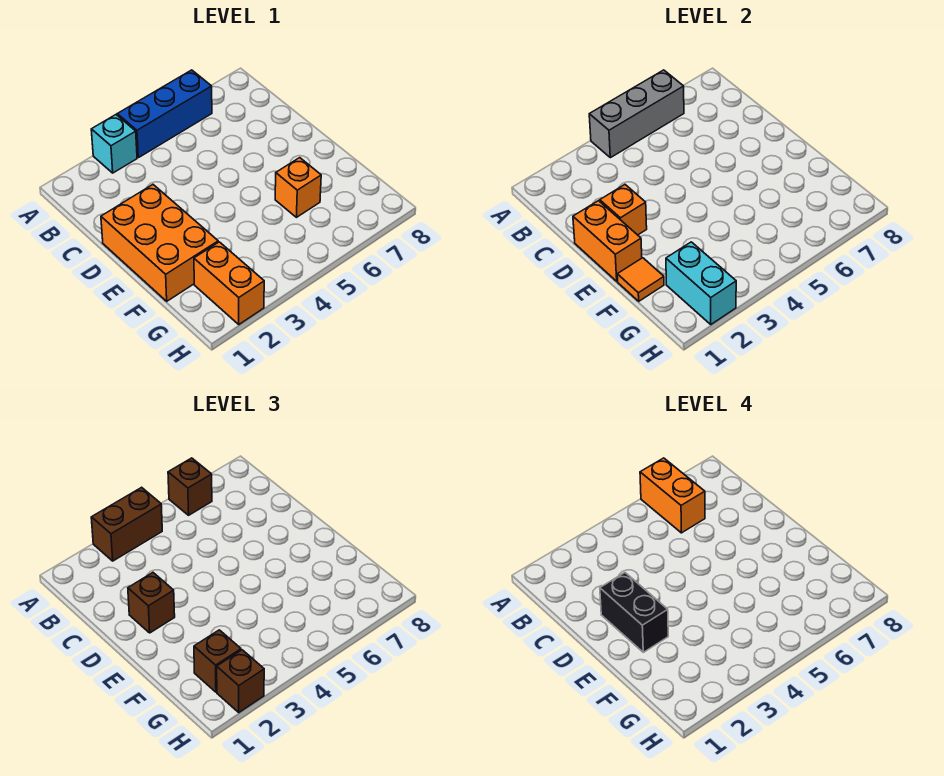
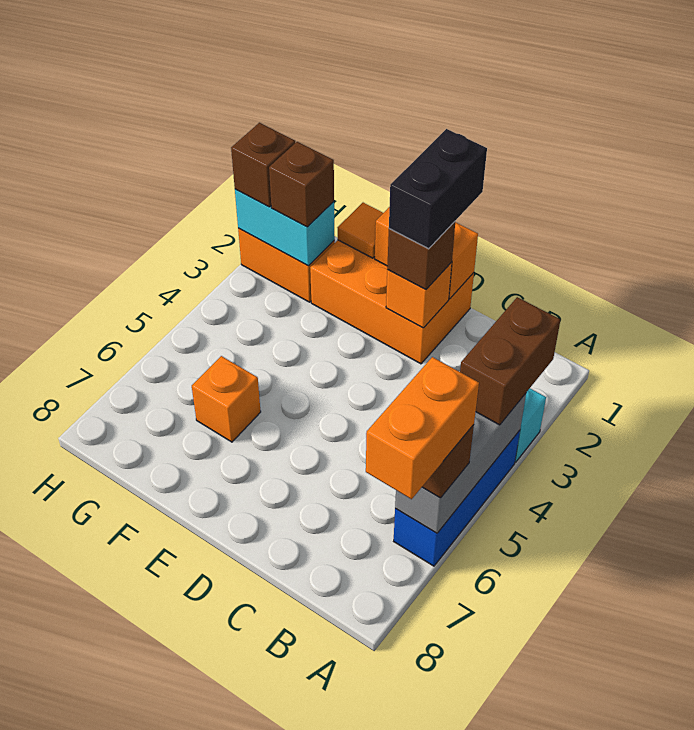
orange 1x2 brick [640,458,705,533] -> orange 1x2 brick turned to [366,357,479,499]
black 1x2 brick [600,573,668,652] -> black 1x2 brick turned to [389,129,487,249]

